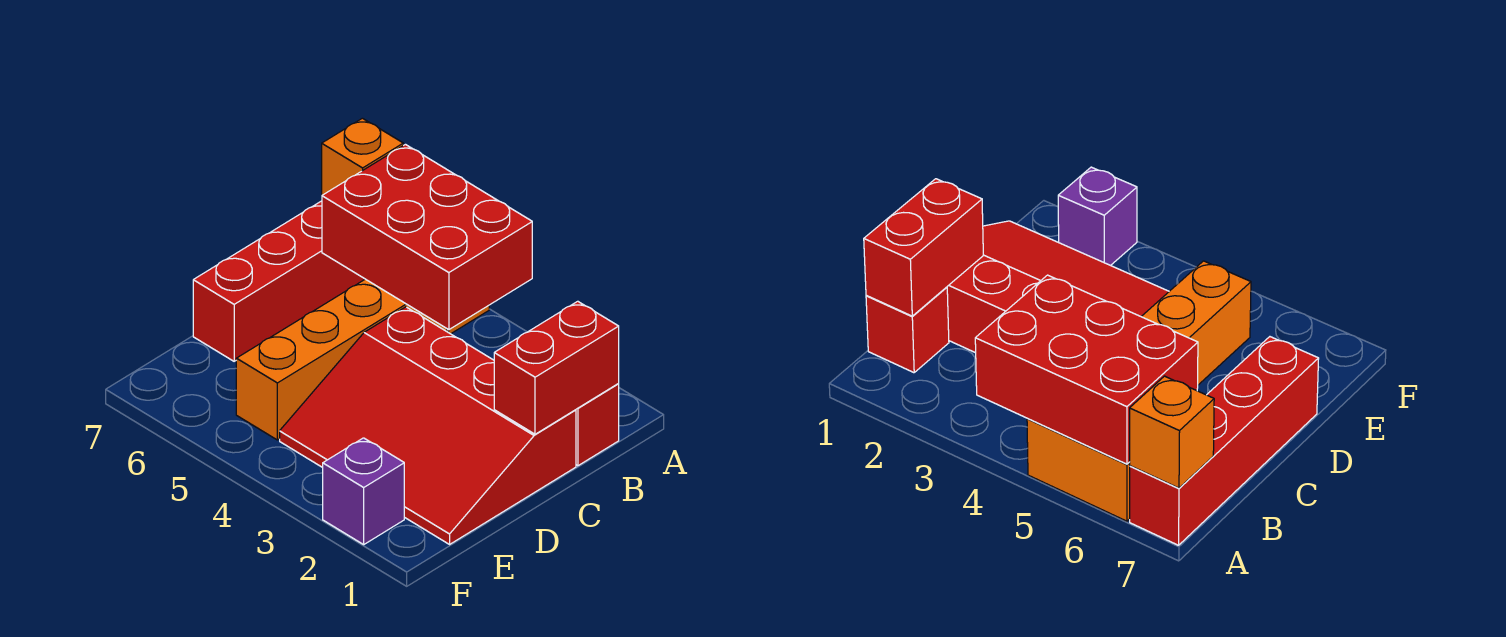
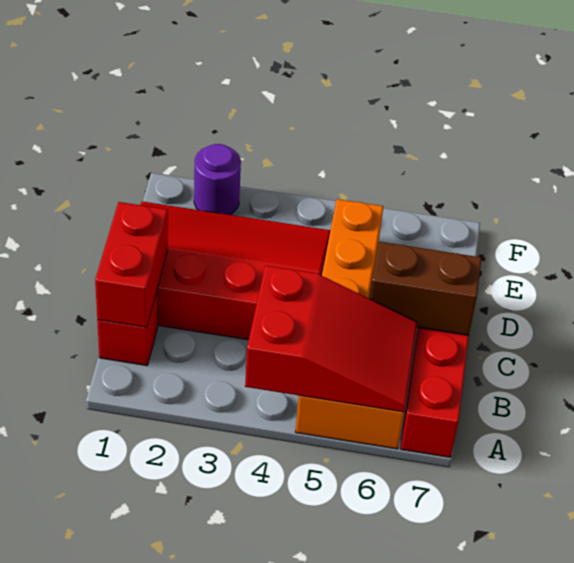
red 2x3 brick [322,145,532,330] -> red 2x3 slope [245,266,417,412]
orange 1x1 brick [322,118,403,195] -> none
none -> brown 1x2 brick [370,242,481,335]
purple 1x1 brick [323,438,404,544] -> purple 1x1 round brick [194,144,241,215]

